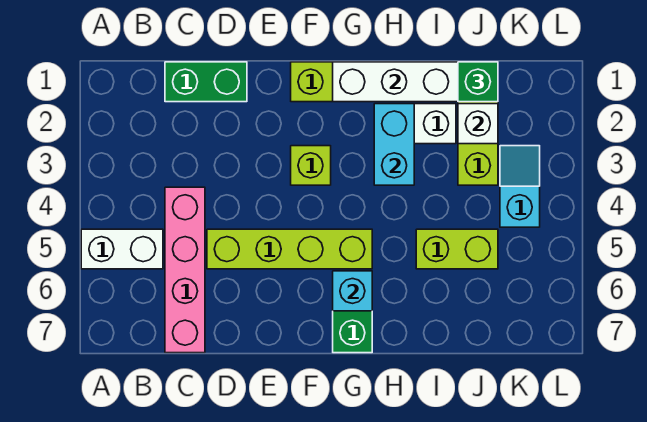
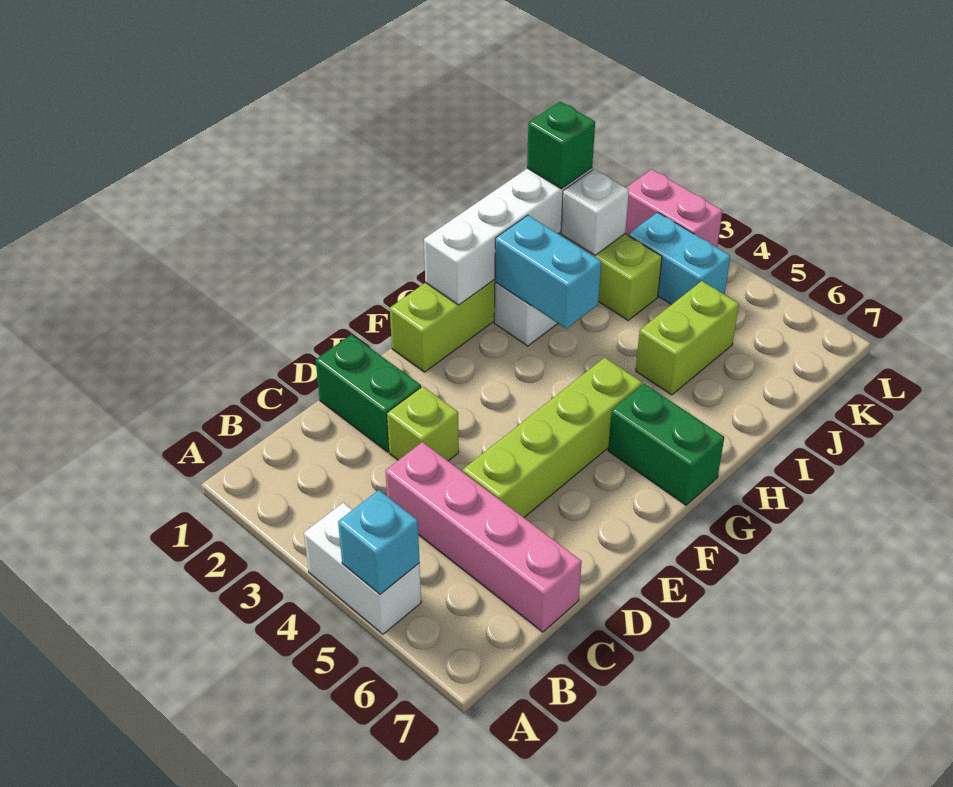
white 1x2 brick [81,229,163,269] -> white 1x2 brick turned to [304,502,421,634]
green 1x2 brick [165,62,247,102] -> green 1x2 brick turned to [316,335,421,452]
lime 1x1 brick [291,146,331,185] -> lime 1x1 brick moved to [387,386,459,461]
cyan 1x1 brick [333,271,372,311] -> cyan 1x1 brick moved to [338,490,420,594]
cyan 1x2 slope [500,146,540,227] -> cyan 1x2 brick [628,212,730,305]
none -> pink 1x2 brick [625,169,722,247]

